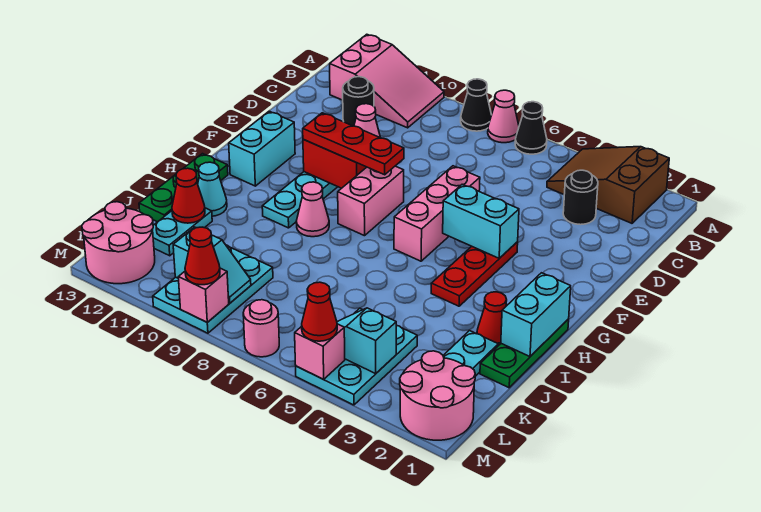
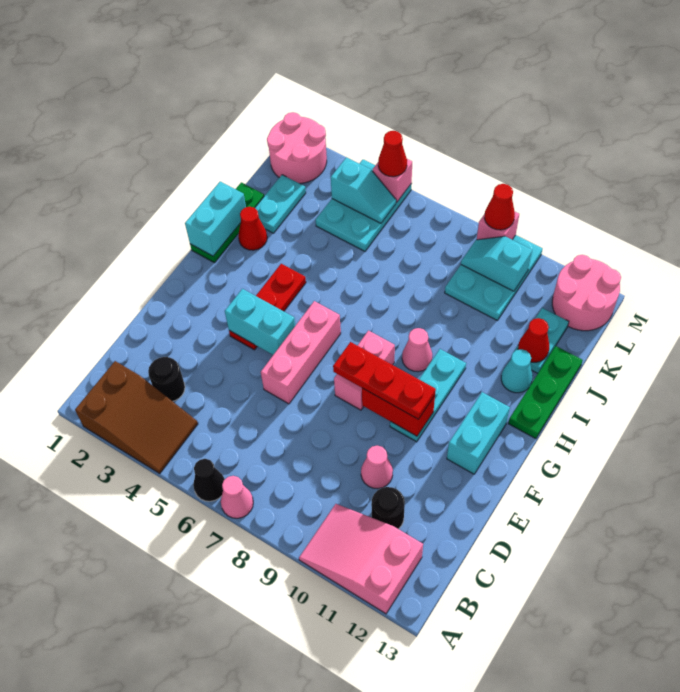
black 1x1 cone [461,79,491,131] -> none
pink 1x1 round brick [243,300,279,357] -> none

